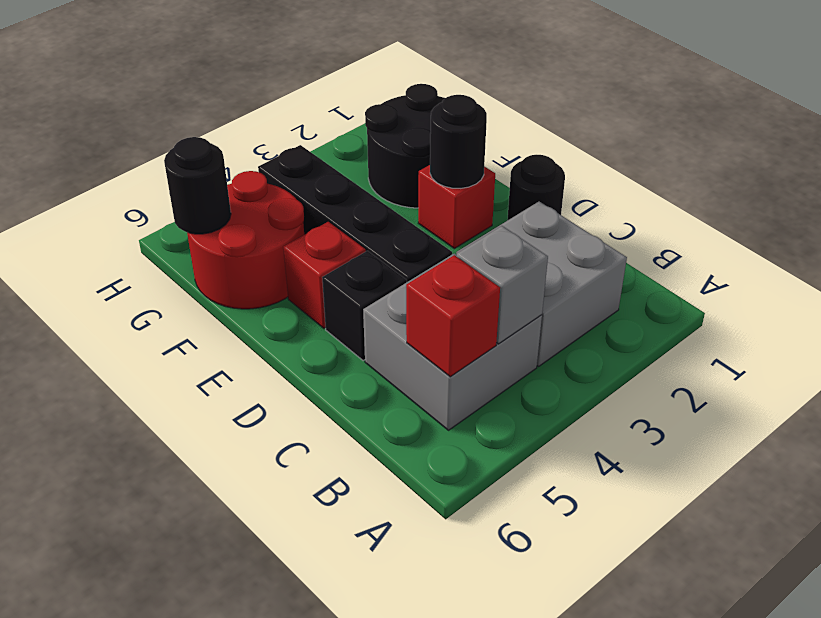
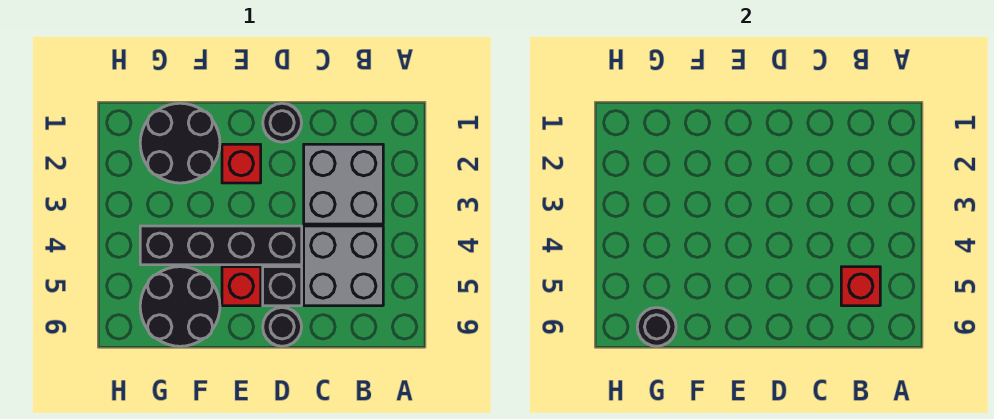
grey 1x1 brick [456,226,548,344] -> none
black 1x1 round brick [430,95,487,188] -> black 1x1 round brick moved to [263,308,302,346]
red 2x2 round brick [187,171,304,309] -> black 2x2 round brick [140,267,220,346]

